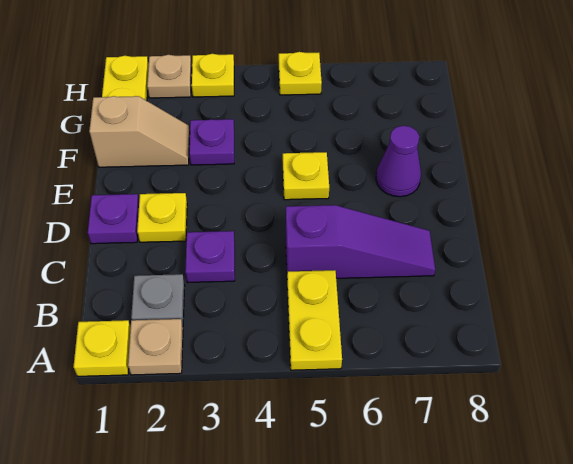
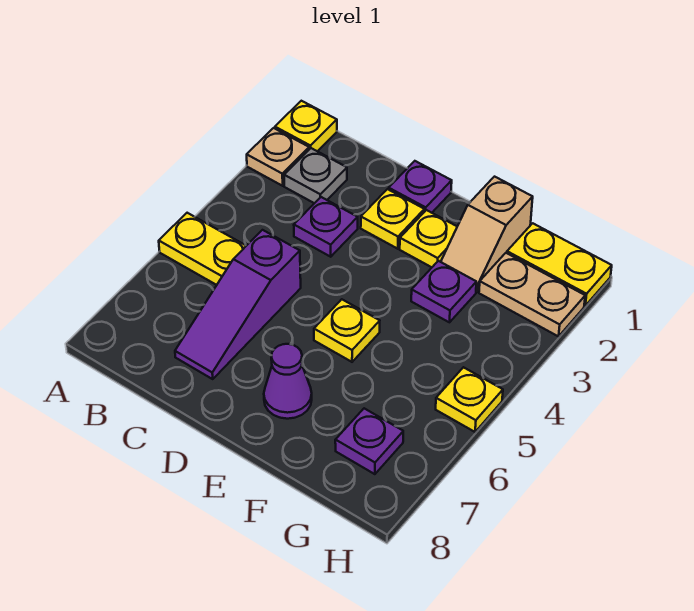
none -> purple 1x1 plate [335,408,403,474]
tan 1x1 plate [147,55,192,98] -> tan 1x2 plate [479,253,585,336]
yellow 1x1 plate [191,54,234,97] -> yellow 1x1 plate moved to [400,210,457,267]

